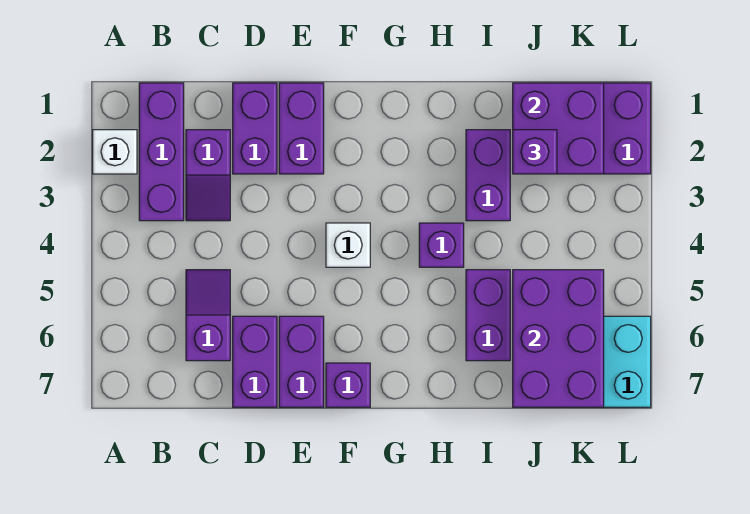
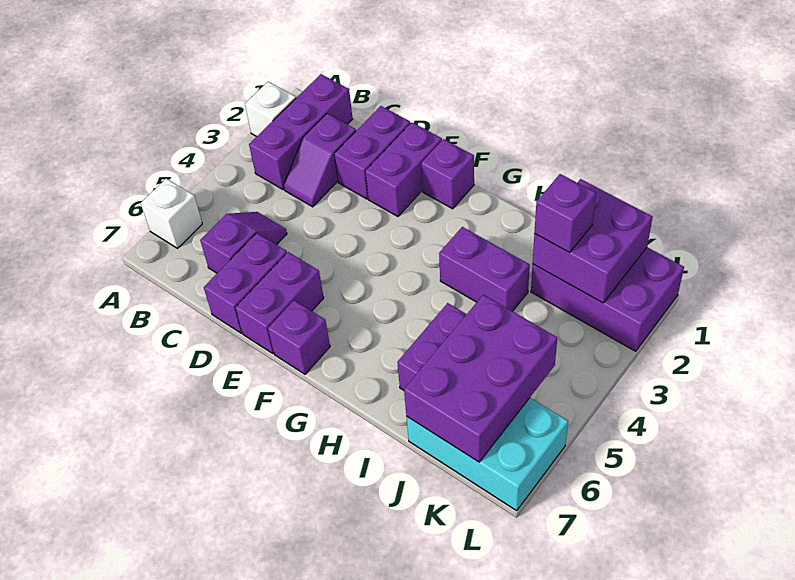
white 1x1 brick [326,223,370,267] -> white 1x1 brick moved to [141,179,202,248]
purple 1x1 brick [419,223,464,267] -> purple 1x1 brick moved to [421,139,474,209]
purple 1x2 brick [466,130,510,221] -> purple 1x2 brick turned to [439,227,530,311]

